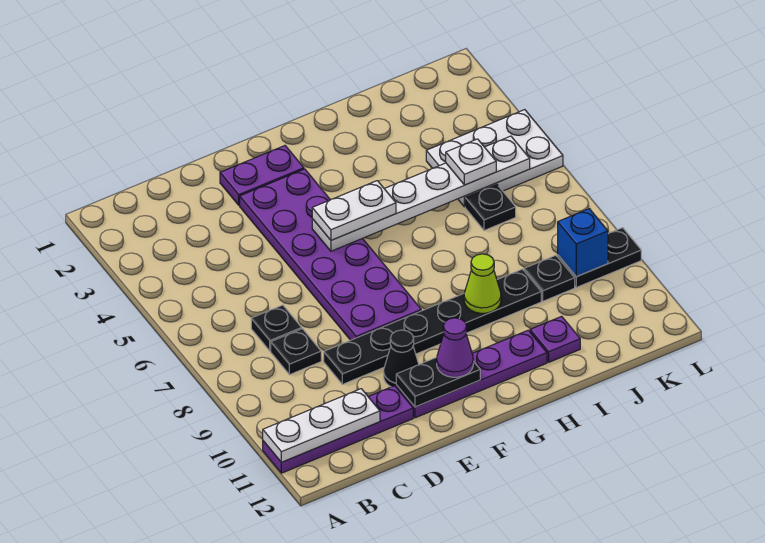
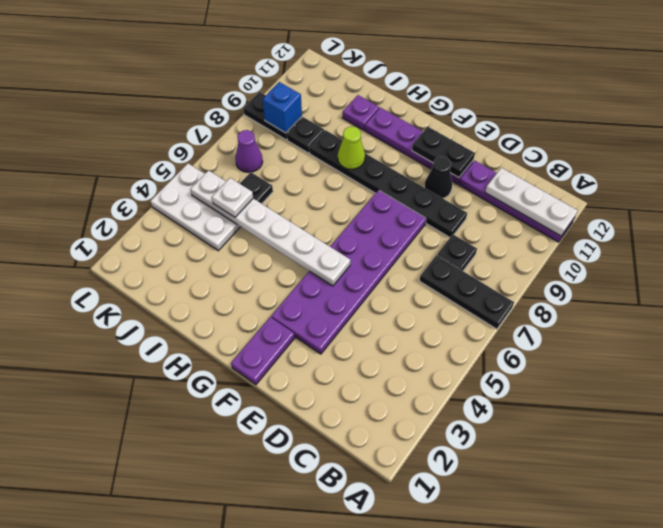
black 1x1 plate [251,305,302,351] -> black 1x3 plate [420,255,514,329]
purple 1x2 plate [220,146,304,205] -> purple 1x2 plate turned to [231,317,295,385]
white 1x2 plate [312,181,396,240] -> none
purple 1x1 cone [437,318,473,377] -> purple 1x1 cone moved to [235,130,263,172]

